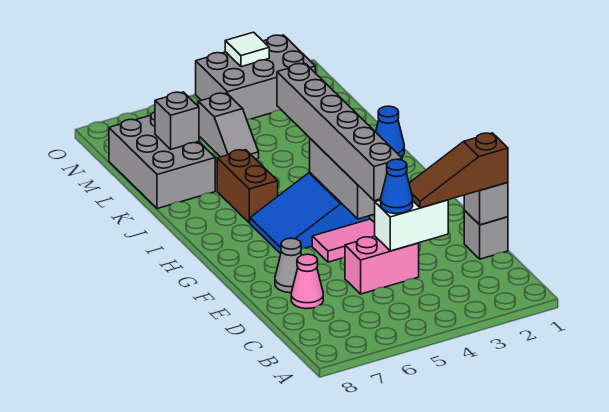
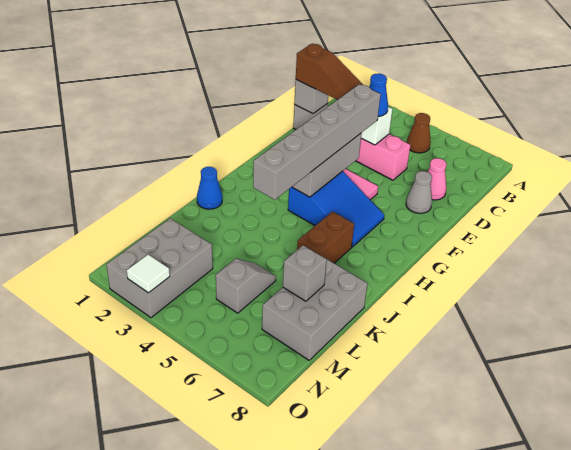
none -> brown 1x1 cone [407,113,431,153]
grey 2x3 brick [196,35,315,119] -> grey 2x3 brick turned to [106,218,213,318]

